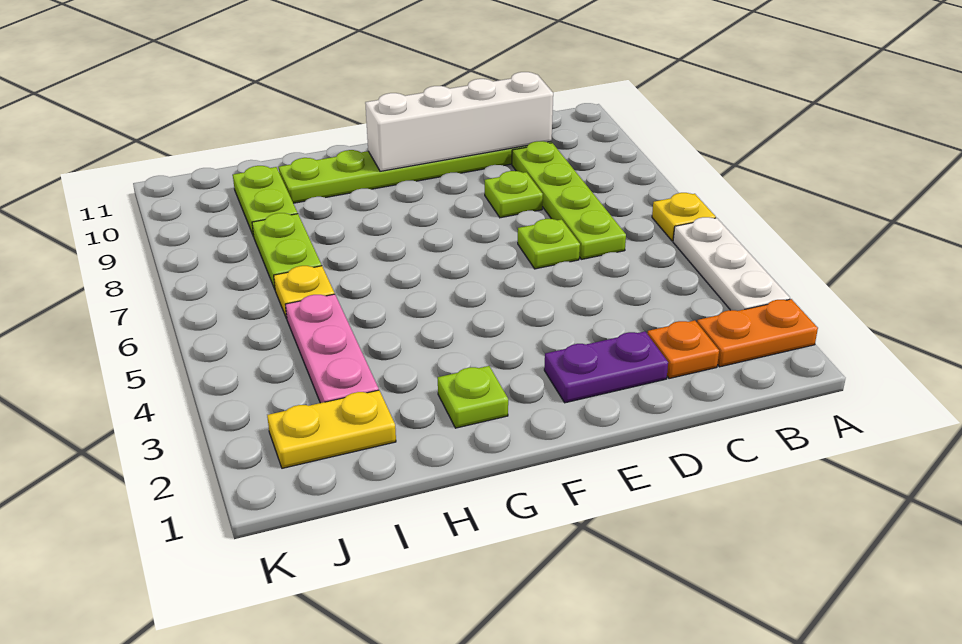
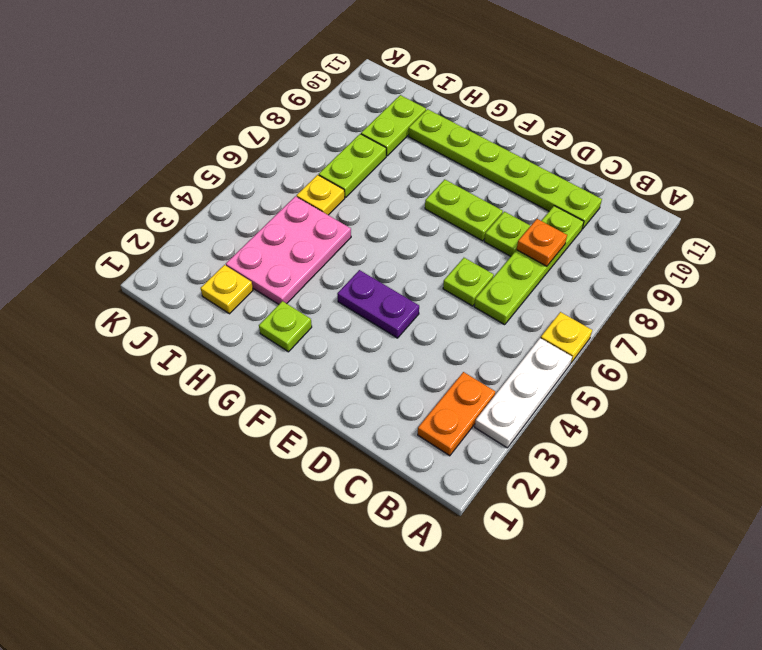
orange 1x2 plate [697,299,818,367] -> orange 1x2 plate turned to [418,372,495,456]
orange 1x1 plate [647,320,719,379] -> orange 1x1 plate moved to [517,219,567,266]
white 1x4 brick [365,72,553,171] -> none
purple 1x2 plate [544,331,668,403] -> purple 1x2 plate moved to [337,270,419,338]
none -> lime 1x2 plate [425,179,503,241]
yellow 1x2 plate [267,390,396,468] -> yellow 1x1 plate [201,265,253,314]
pink 1x3 plate [285,294,379,403] -> pink 2x3 plate [226,196,351,304]

